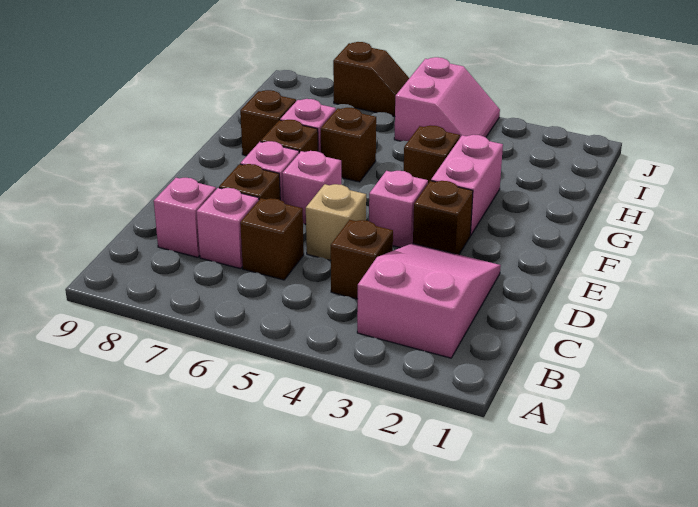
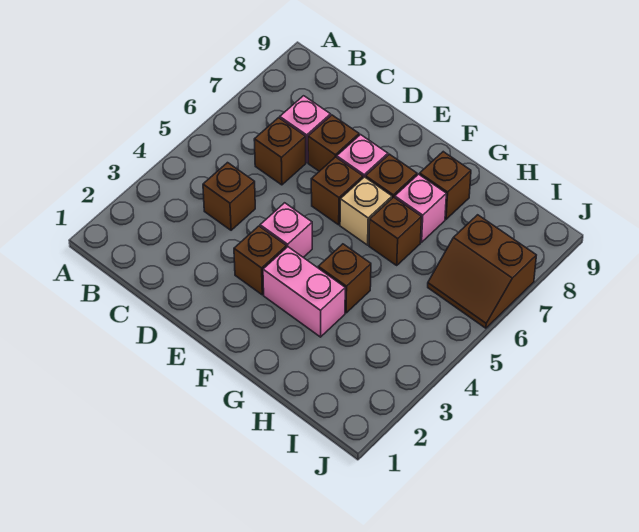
pink 2x3 slope [357,243,501,358] -> none
pink 1x1 brick [154,178,216,257] -> none
tan 1x1 brick [306,184,366,260] -> tan 1x1 brick moved to [340,177,392,245]
pink 1x1 brick [282,151,341,224] -> brown 1x1 brick [311,157,363,225]
pink 2x2 slope [394,57,500,141] -> none
brown 1x2 slope [333,42,409,116] -> brown 2x2 slope [428,215,536,328]

